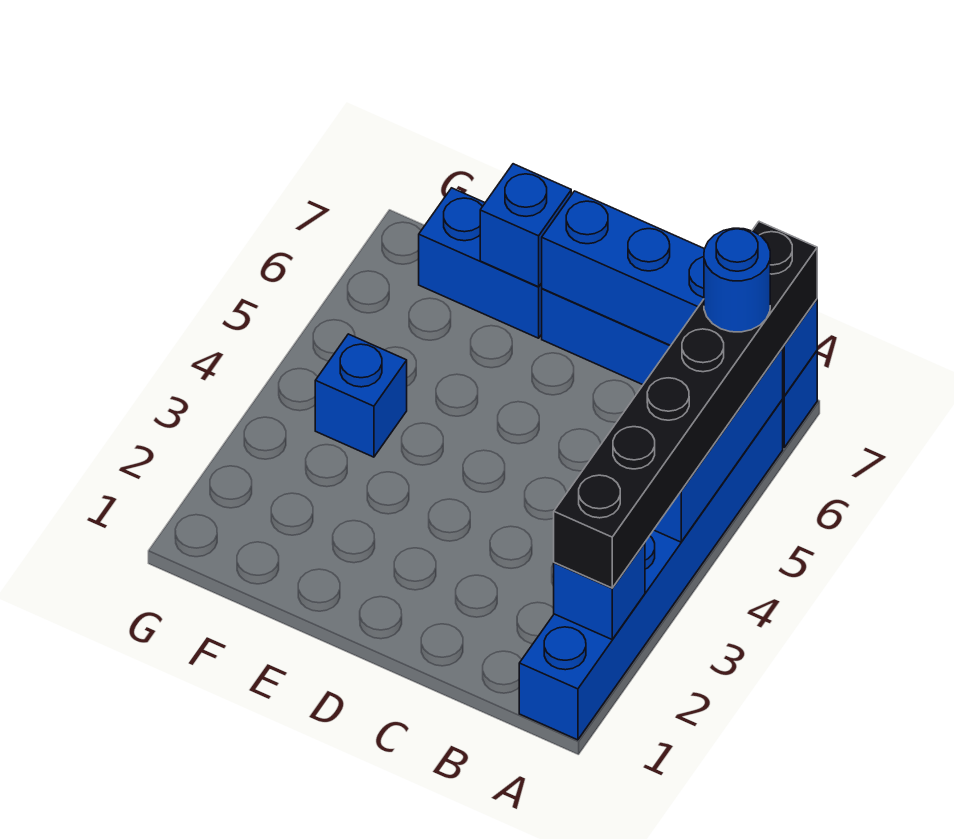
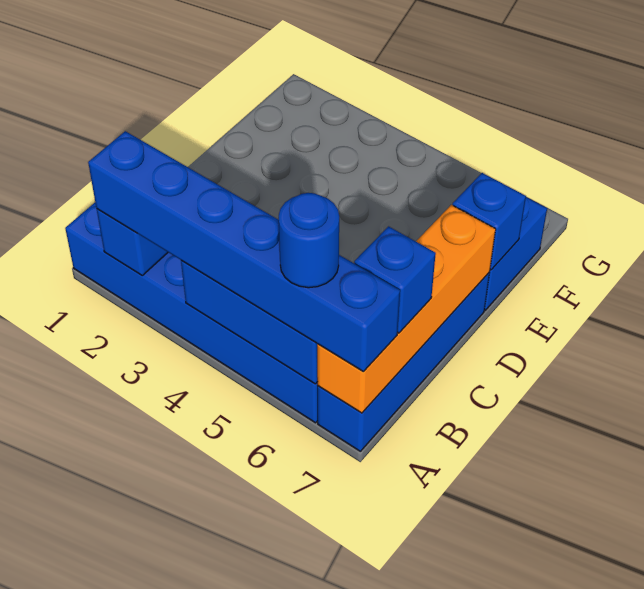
black 1x6 brick [554,222,817,588] -> blue 1x6 brick [88,131,400,372]
blue 1x4 brick [541,191,817,396] -> orange 1x4 brick [317,205,496,413]
blue 1x1 brick [315,334,407,457] -> blue 1x1 brick moved to [354,226,436,333]

